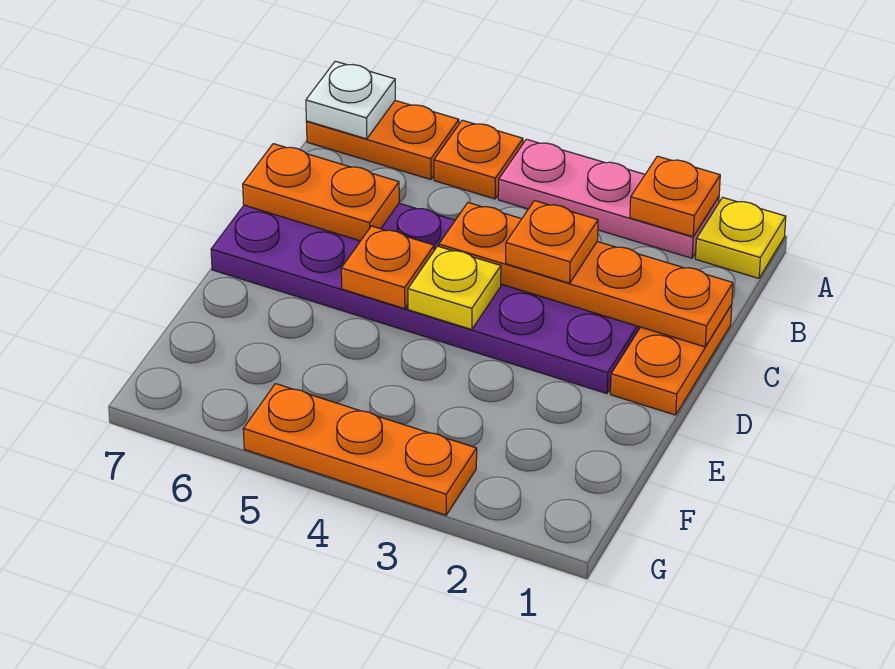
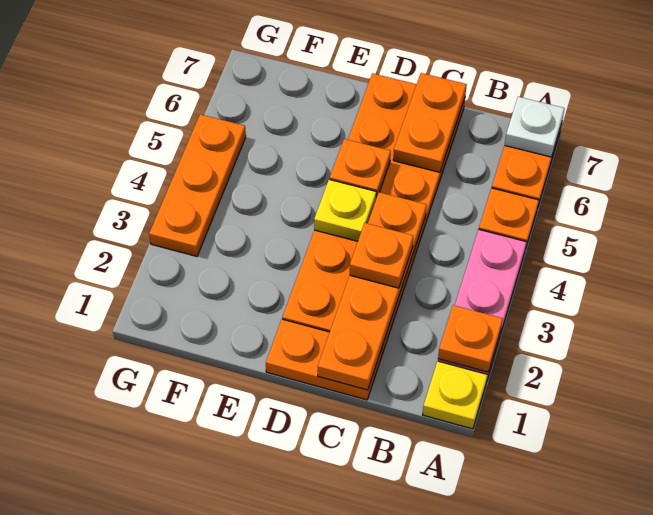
purple 2x6 plate [211,203,640,393] -> orange 2x6 plate [282,73,465,354]

